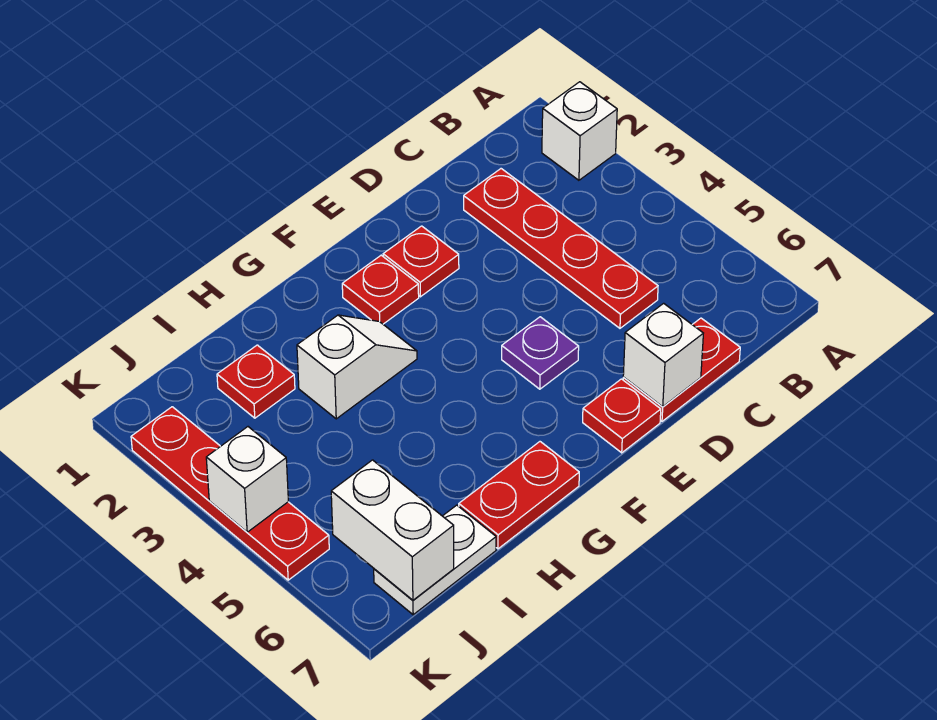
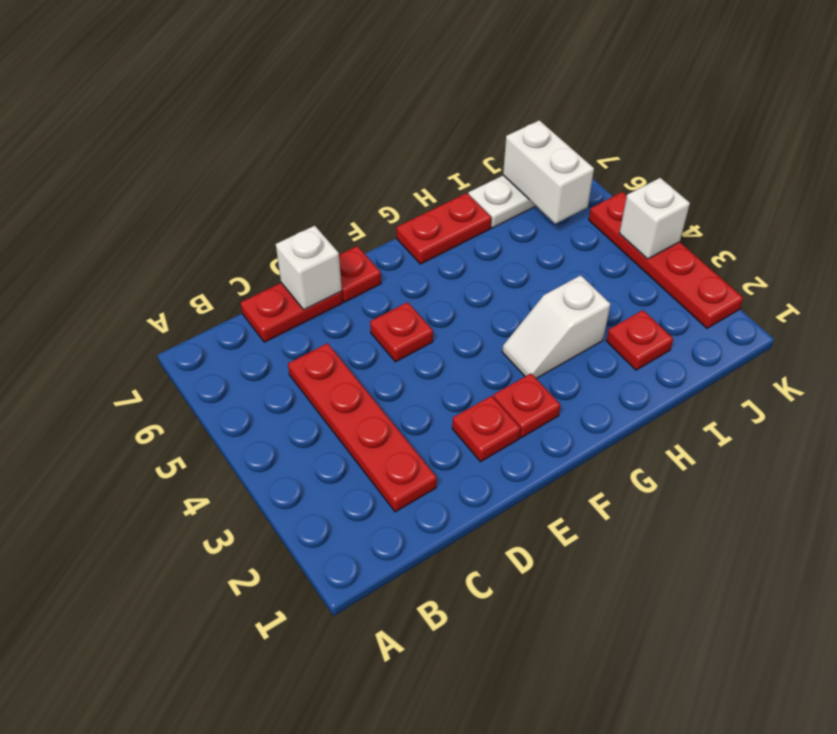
white 1x1 brick [542,82,617,180] -> none
purple 1x1 plate [502,317,579,389] -> red 1x1 plate [370,302,433,362]

